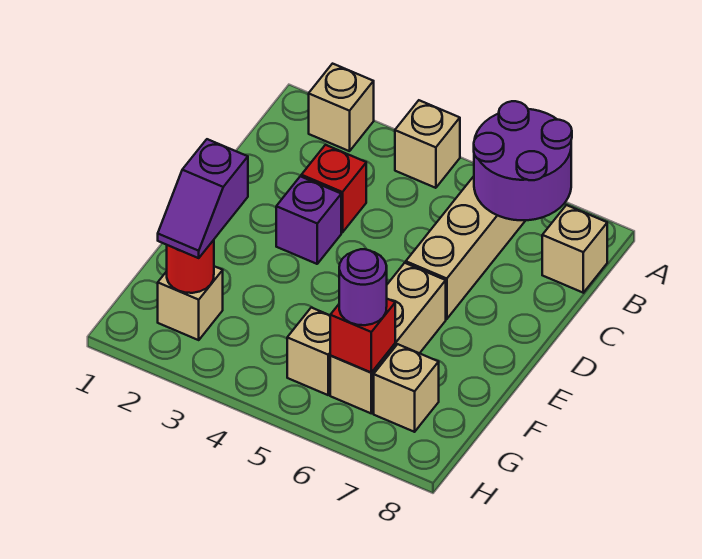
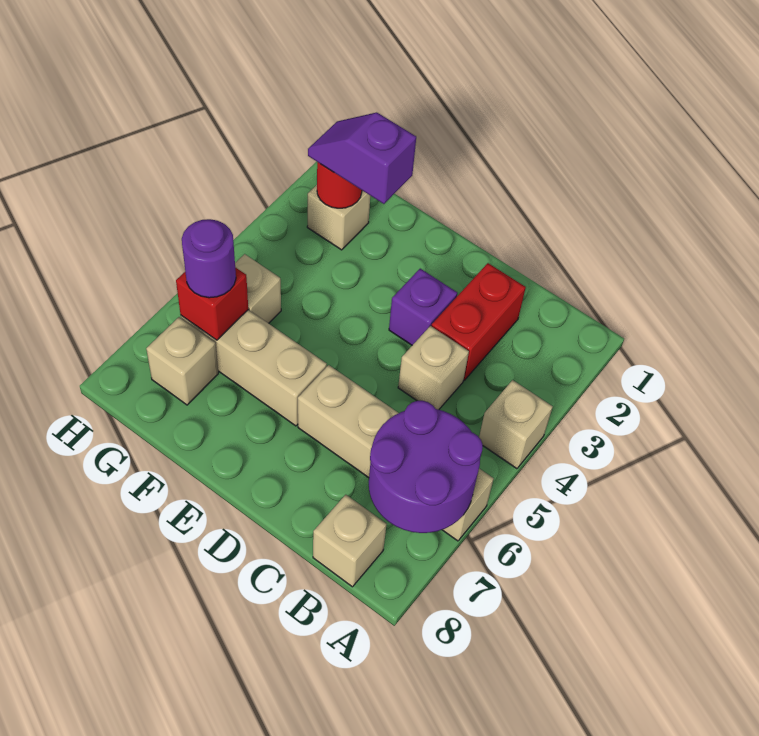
tan 1x1 brick [309,64,374,151] -> tan 1x1 brick moved to [398,326,469,410]
red 1x1 brick [301,145,366,233] -> red 1x2 brick [432,263,526,380]

